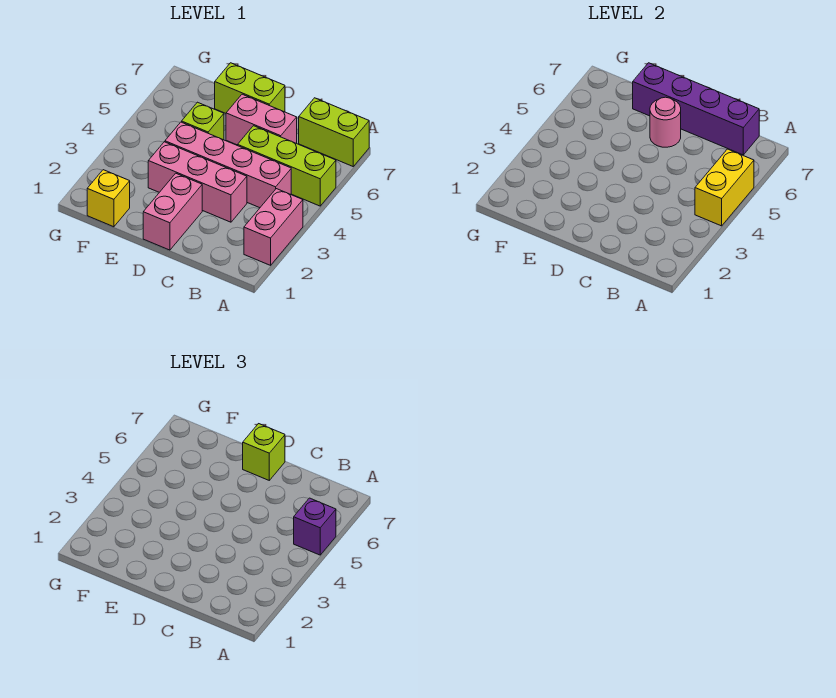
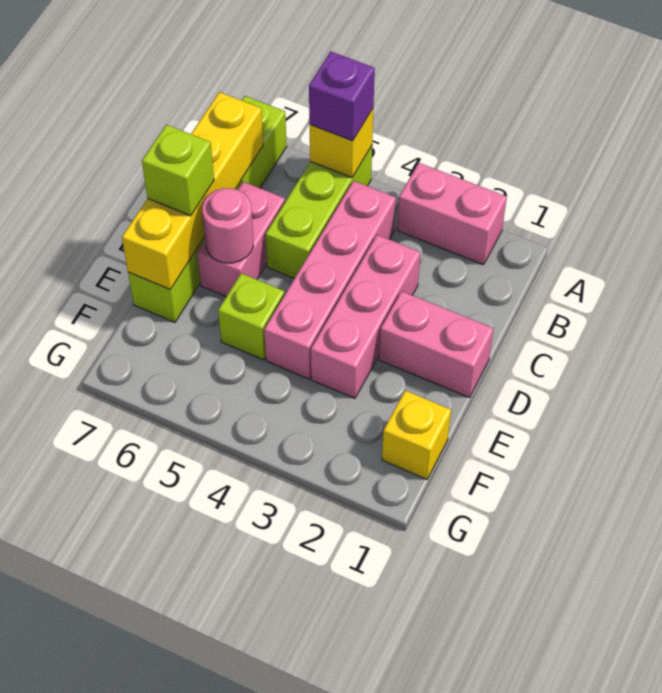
yellow 1x2 brick [695,149,754,226] -> yellow 1x1 brick [310,109,373,178]
purple 1x4 brick [633,63,759,155] -> yellow 1x4 brick [122,92,263,289]

